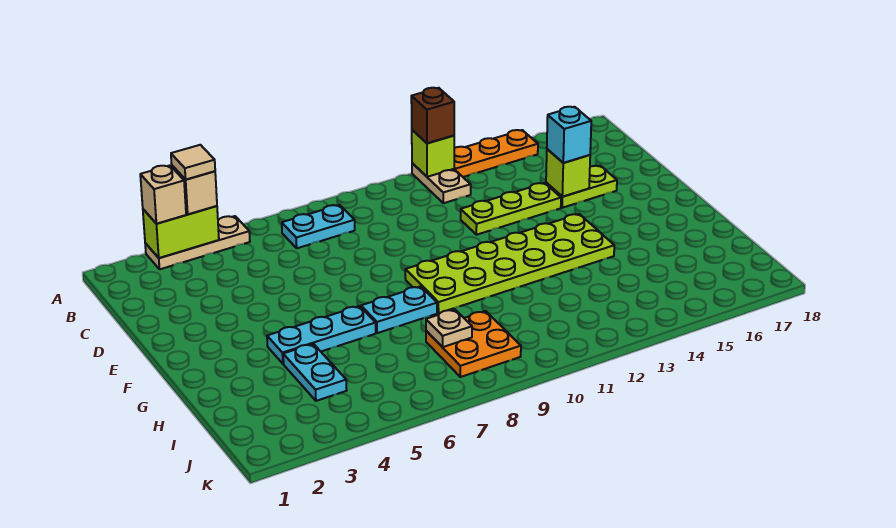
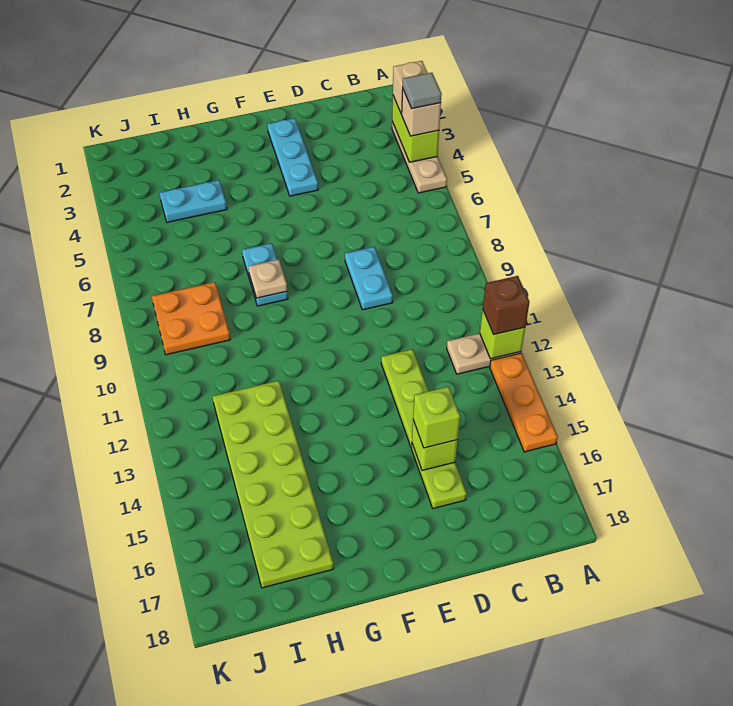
tan 1x1 tile [171,145,215,180] -> grey 1x1 tile [403,73,442,109]
cyan 1x2 plate [282,205,355,248] -> cyan 1x2 plate moved to [345,247,393,310]
cyan 1x1 brick [547,107,591,163] -> lime 1x1 brick [413,387,460,448]
lime 2x6 plate [405,214,614,313] -> lime 2x6 plate moved to [212,381,334,588]
cyan 1x3 plate [267,306,376,364] -> cyan 1x3 plate moved to [267,118,318,196]
tan 1x1 plate [426,310,472,347] -> tan 1x1 plate moved to [248,259,287,298]

